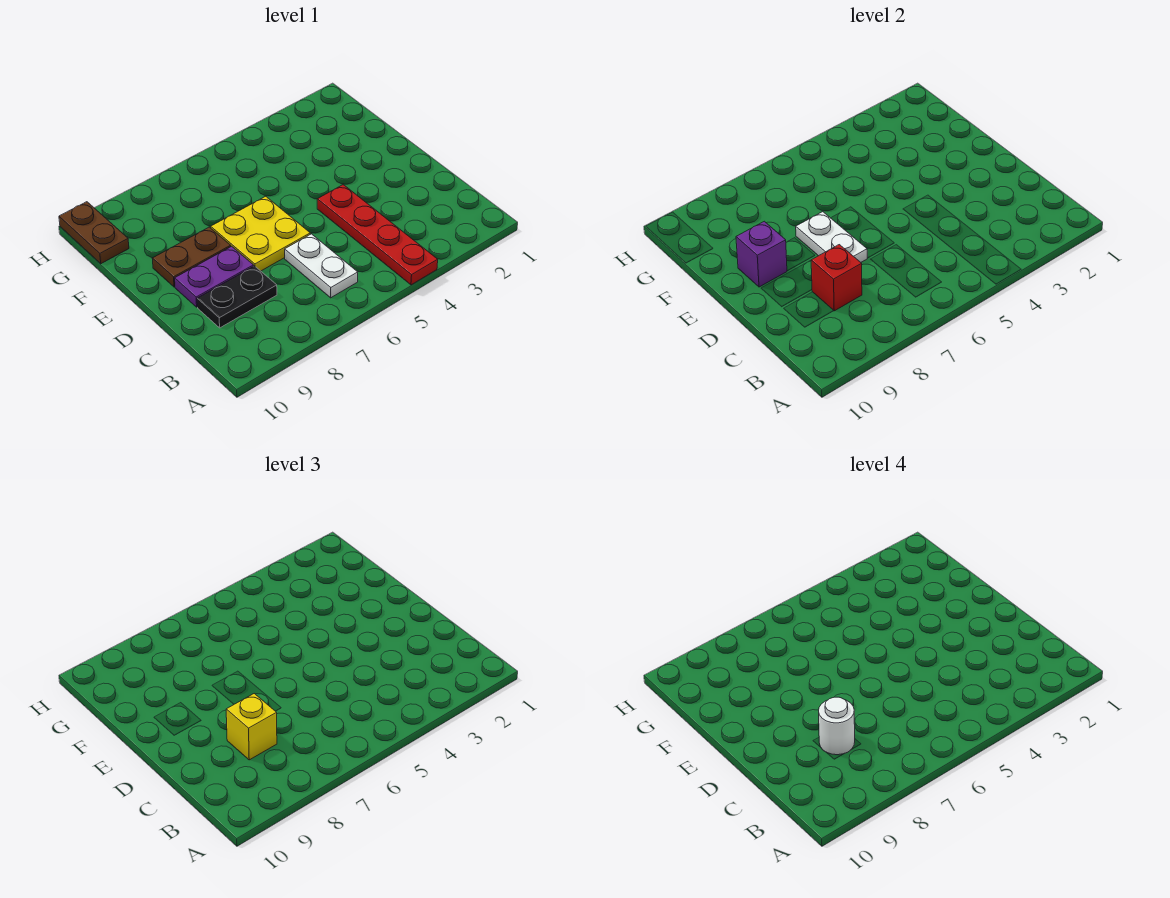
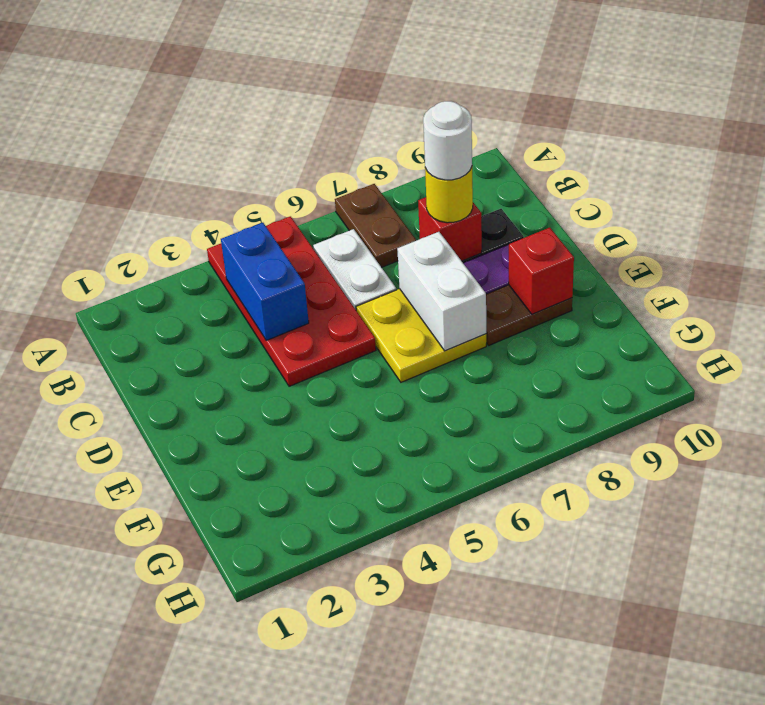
red 1x4 plate [317,185,438,285] -> red 2x4 plate [207,216,376,386]
none -> blue 1x2 brick [221,223,309,340]
yellow 1x1 brick [226,694,277,760] -> yellow 1x1 round brick [425,167,473,223]
white 1x2 plate [796,212,867,262] -> white 1x2 brick [397,232,486,351]
purple 1x1 brick [736,221,787,287] -> red 1x1 brick [509,228,574,314]
brown 1x2 plate [59,202,129,264] -> brown 1x2 plate moved to [335,184,416,267]

